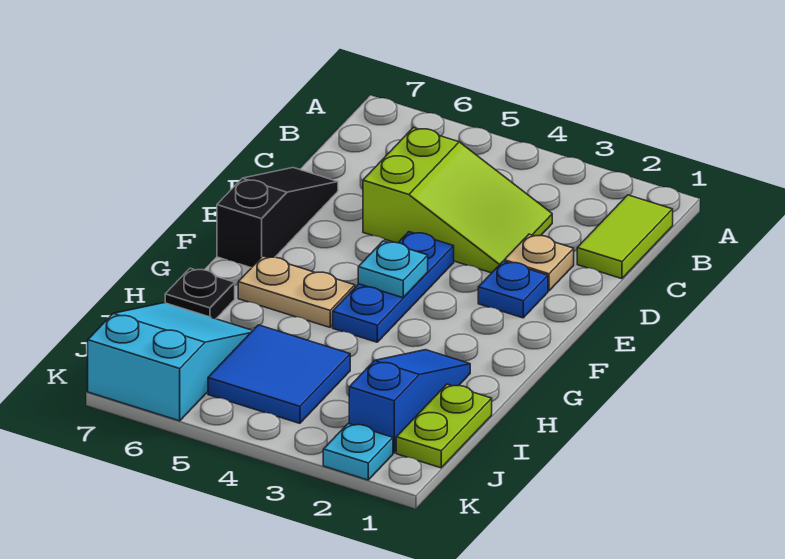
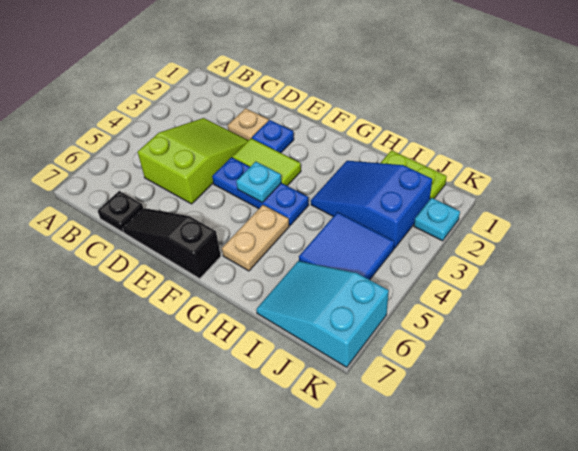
lime 1x2 tile [577,195,673,279] -> lime 1x2 tile moved to [232,138,301,186]
blue 1x3 slope [349,350,470,453] -> blue 2x3 slope [311,161,432,248]
black 1x1 plate [165,268,235,319] -> black 1x1 plate moved to [98,191,144,232]

